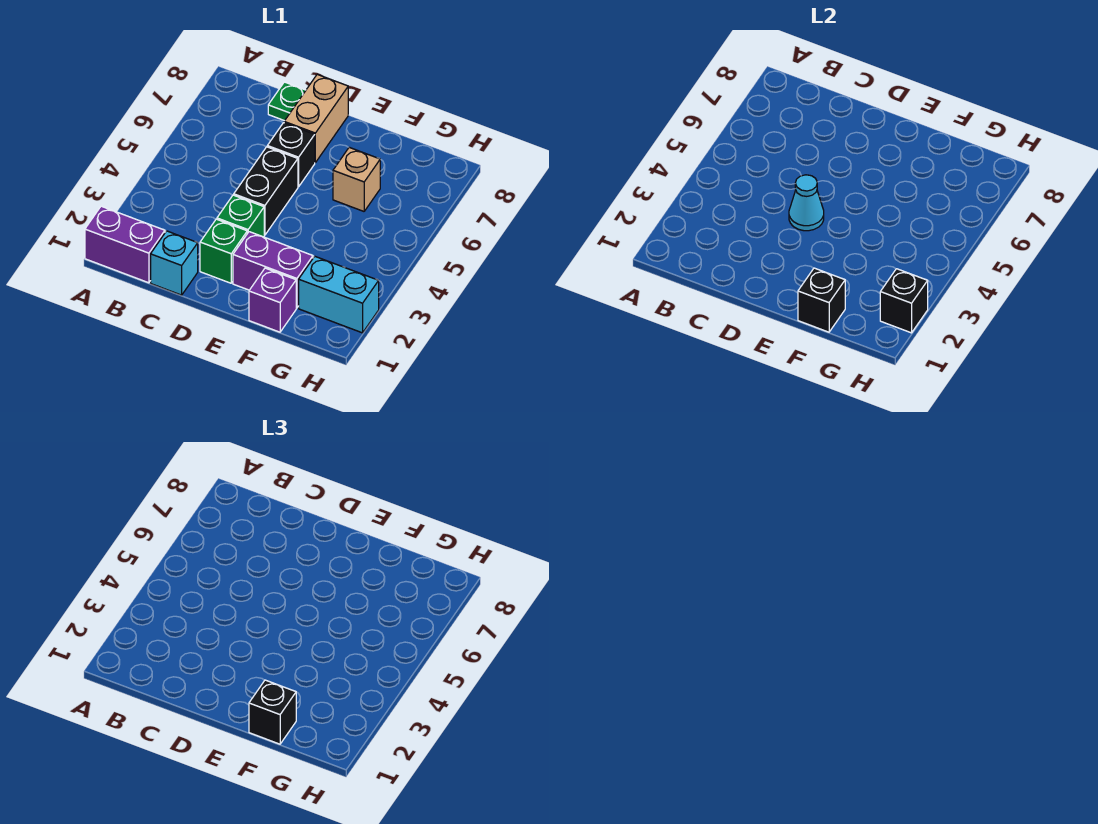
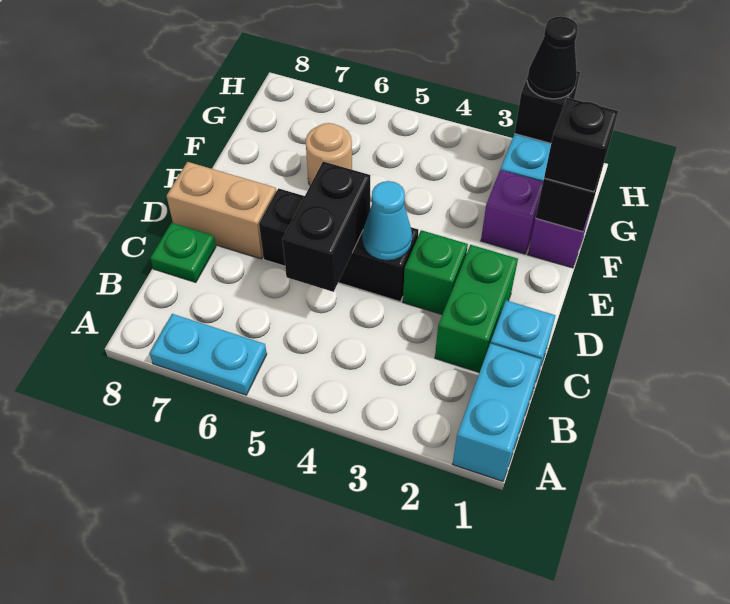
purple 1x2 brick [85,206,165,283] -> cyan 1x2 brick [453,343,541,481]
none -> cyan 1x2 plate [150,314,267,395]
none -> black 1x2 brick [282,162,370,292]
green 1x1 brick [200,219,247,283] -> green 1x2 brick [435,245,518,372]
purple 1x2 brick [233,232,313,308] -> purple 1x1 brick [481,170,543,254]
tan 1x1 brick [333,147,380,211] -> tan 1x1 round brick [306,123,352,185]
none -> black 1x1 cone [527,16,578,99]

